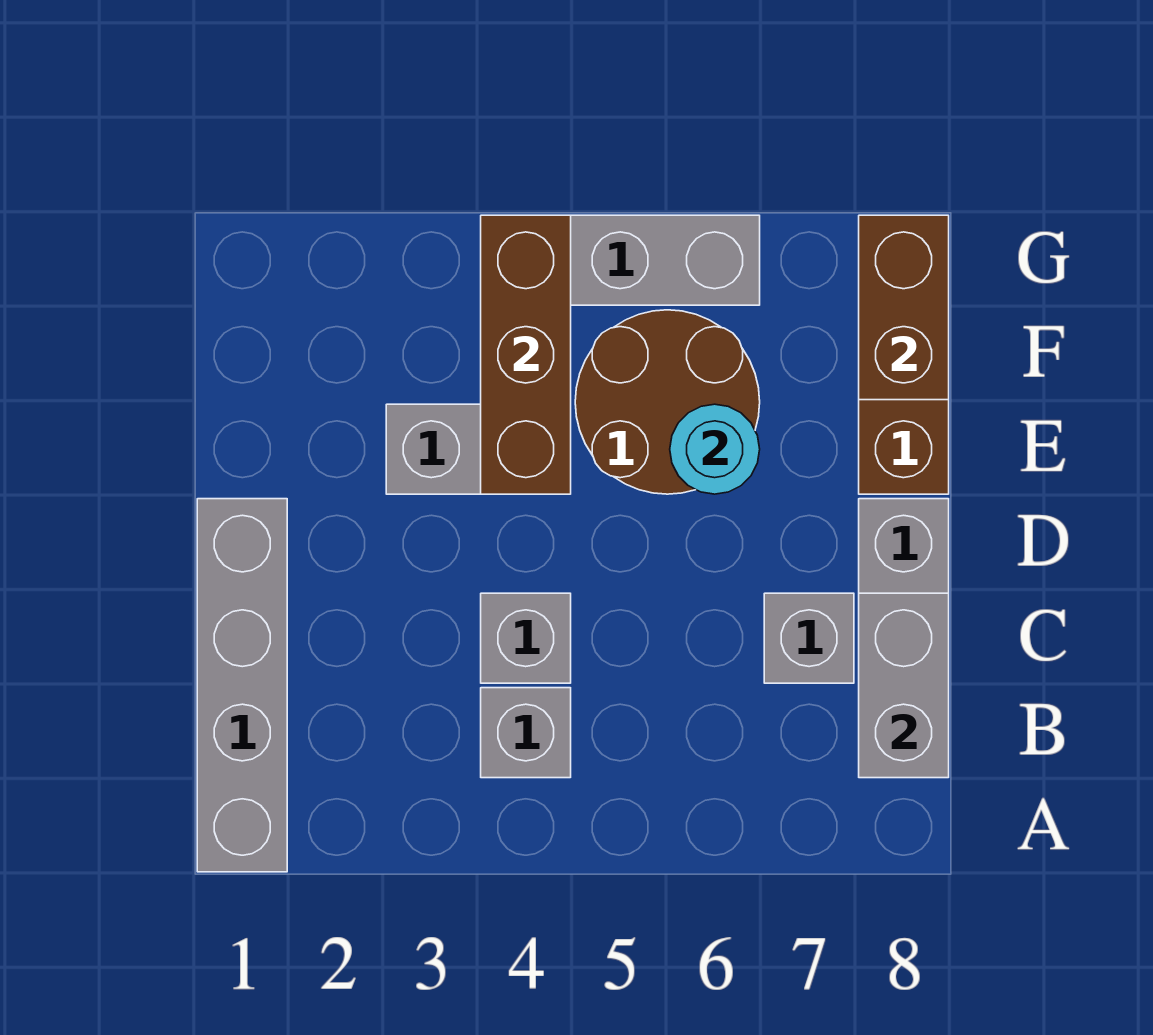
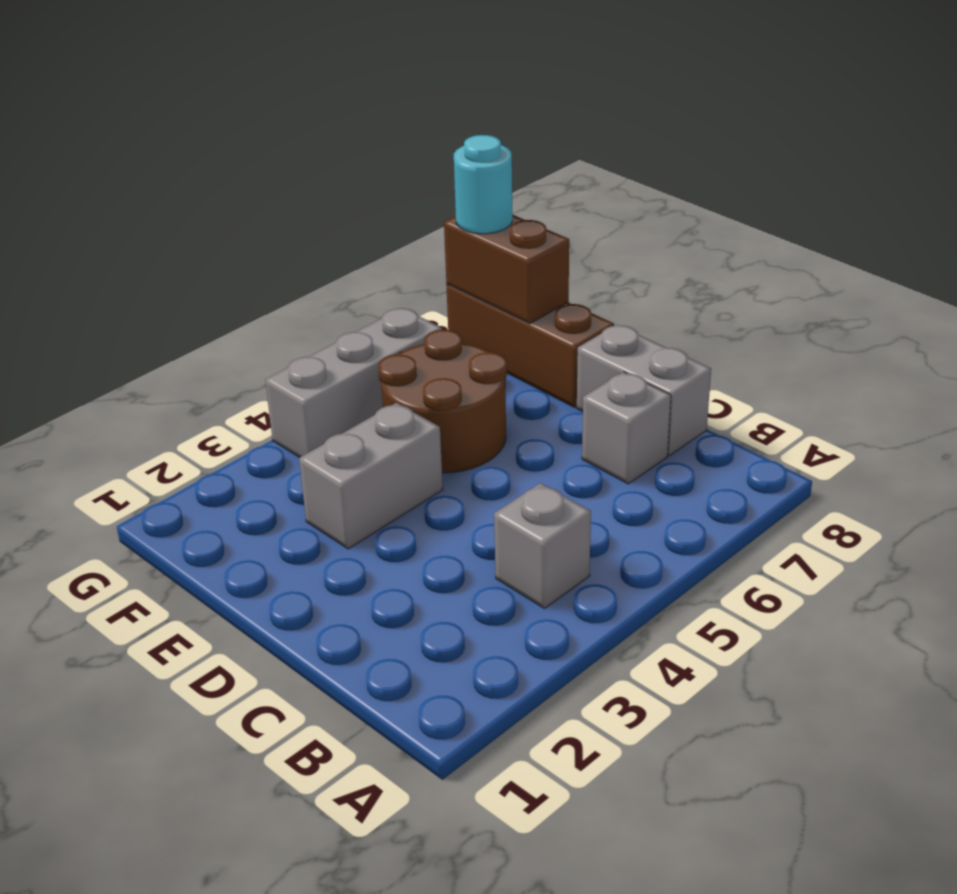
grey 1x4 brick [197,499,287,872] -> none
grey 1x2 brick [859,593,949,778] -> none
grey 1x1 brick [481,593,571,683] -> none
brown 1x3 brick [481,215,571,494] -> none
cyan 1x1 round brick [670,404,760,494] -> cyan 1x1 round brick moved to [454,135,512,234]

